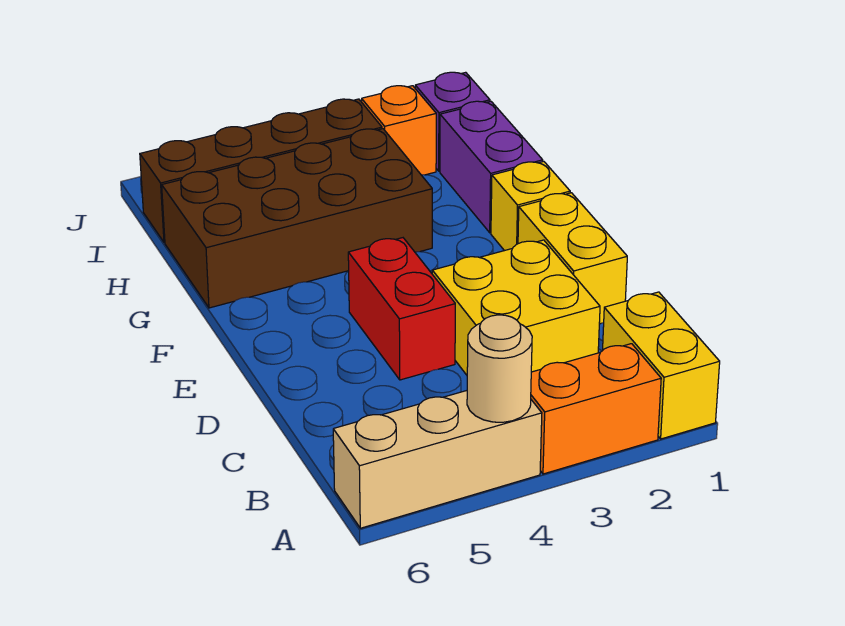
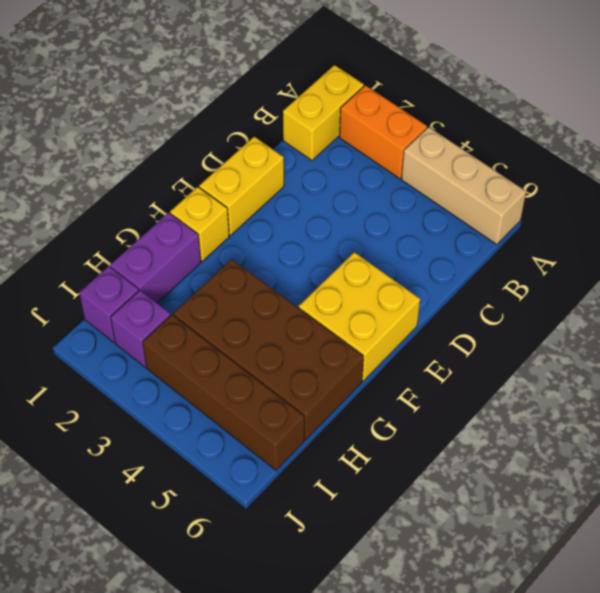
tan 1x1 round brick [467,315,532,422] -> none
yellow 2x2 brick [432,240,600,375] -> yellow 2x2 brick moved to [299,252,420,381]
red 1x2 brick [348,238,455,380] -> none
orange 1x1 brick [362,86,436,175] -> purple 1x1 brick [111,290,171,367]

